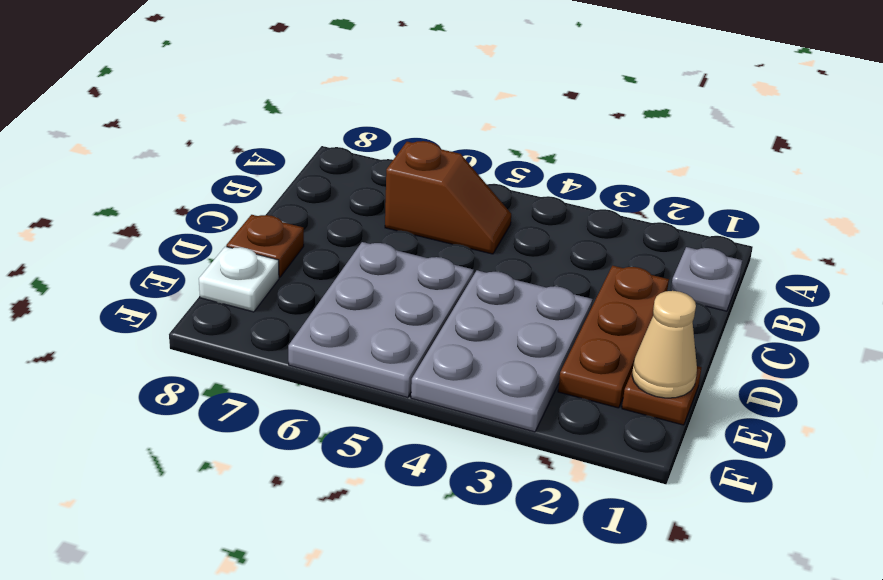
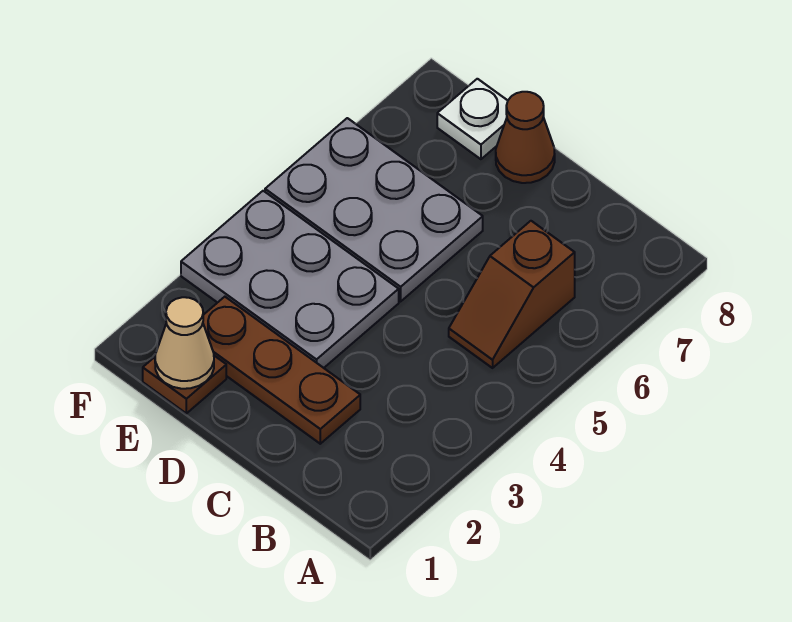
grey 1x1 plate [671,247,742,311] -> none
brown 1x1 plate [226,215,304,277] -> brown 1x1 cone [496,92,555,183]

